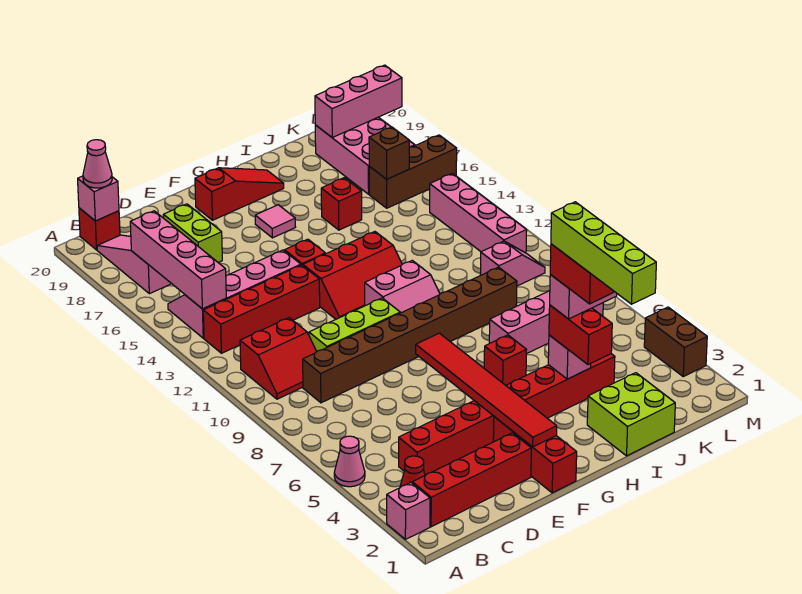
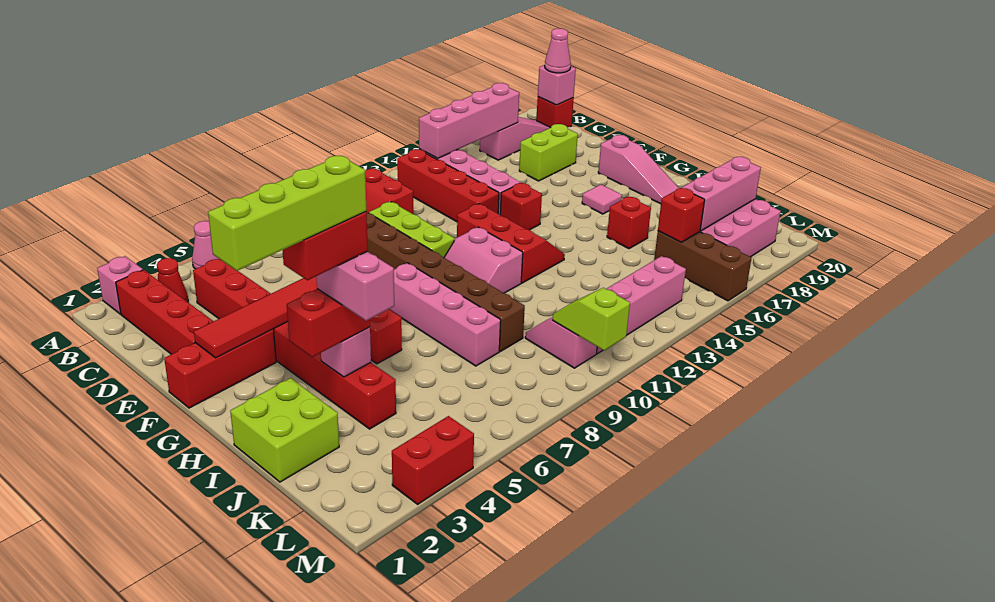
red 2x3 slope [303,232,402,319] -> red 2x3 slope turned to [457,204,565,283]
red 1x3 slope [195,168,284,220] -> pink 1x3 slope [598,135,679,204]
pink 1x4 brick [489,291,603,354] -> pink 1x4 brick moved to [390,263,501,366]
pink 1x2 slope [480,241,545,286] -> pink 1x2 slope turned to [525,317,597,368]
brown 1x1 brick [369,127,409,179] -> red 1x1 brick [658,188,705,242]
pink 1x3 brick [315,65,402,137] -> pink 1x3 brick turned to [682,157,761,231]
none -> lime 1x2 slope [553,288,630,351]
brown 1x2 brick [644,307,707,377] -> red 1x2 brick [392,416,474,504]

